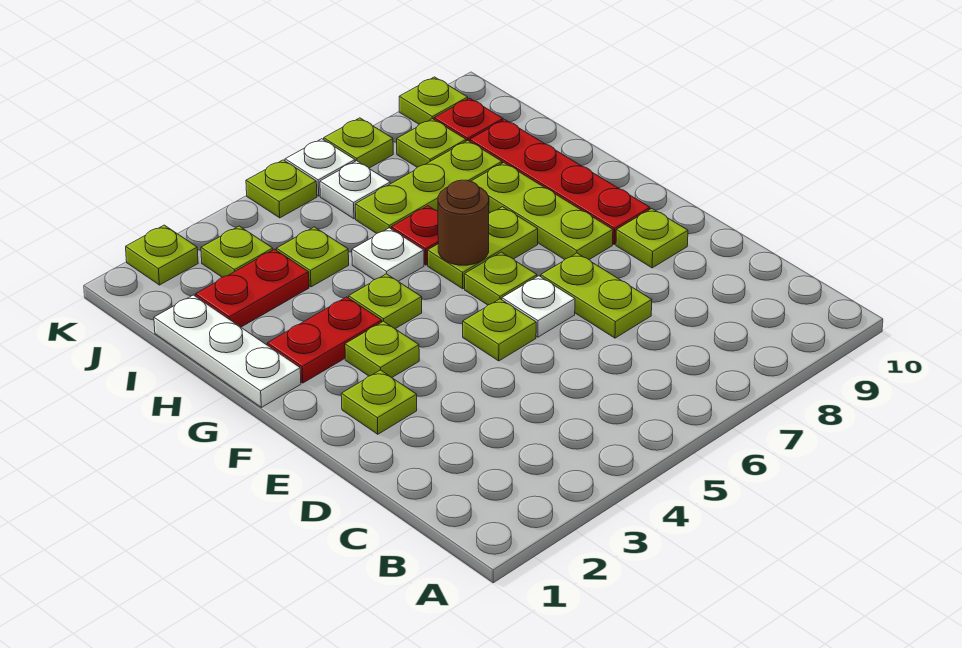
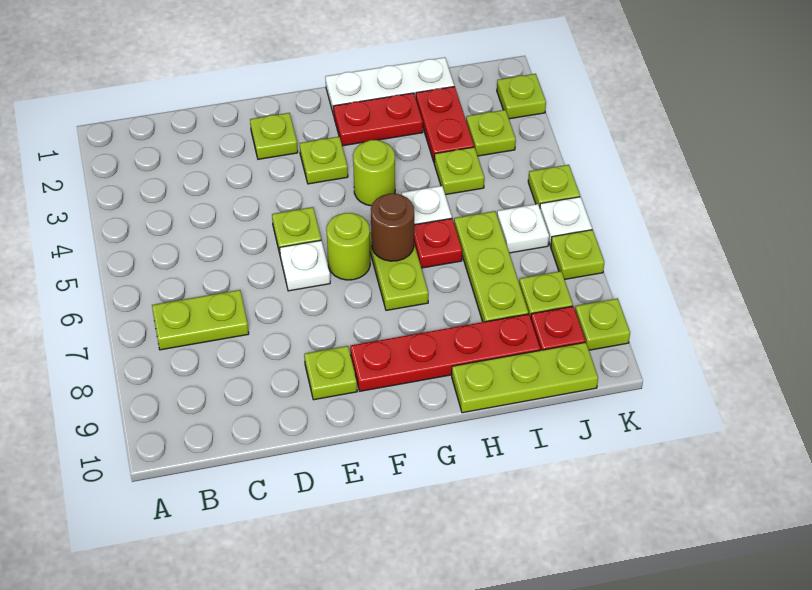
lime 1x2 plate [541,253,652,338] -> lime 1x2 plate moved to [152,290,249,350]
lime 1x1 plate [464,252,537,305] -> lime 1x1 round brick [326,213,370,280]
lime 1x3 plate [471,163,613,260] -> lime 1x3 plate moved to [452,342,598,413]
red 1x2 plate [267,297,382,383] -> red 1x2 plate turned to [333,93,423,146]
lime 1x1 plate [349,274,422,329] -> lime 1x1 round brick [353,140,395,206]

